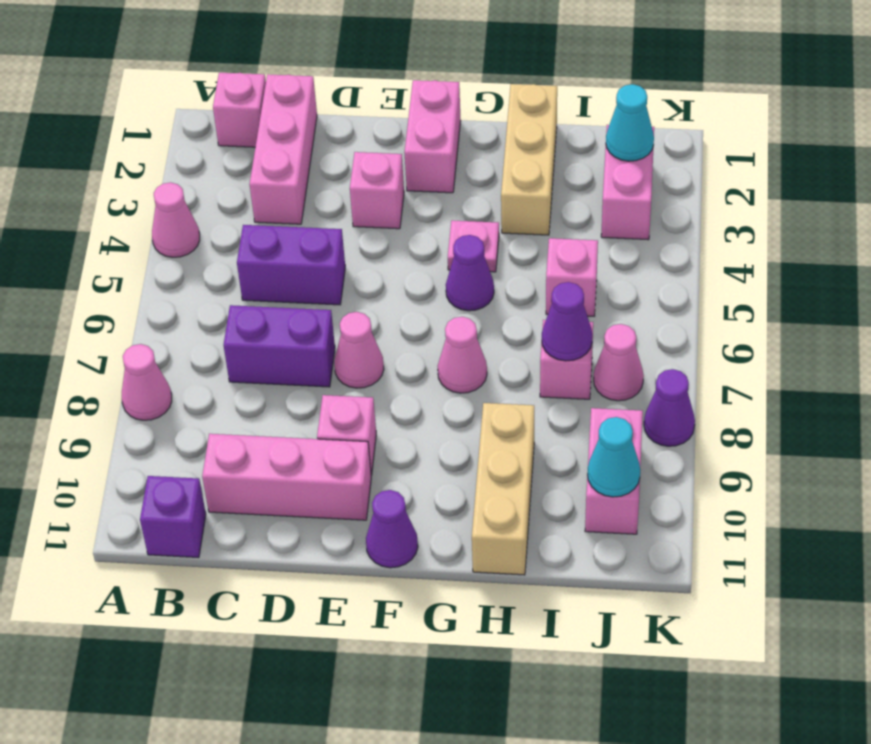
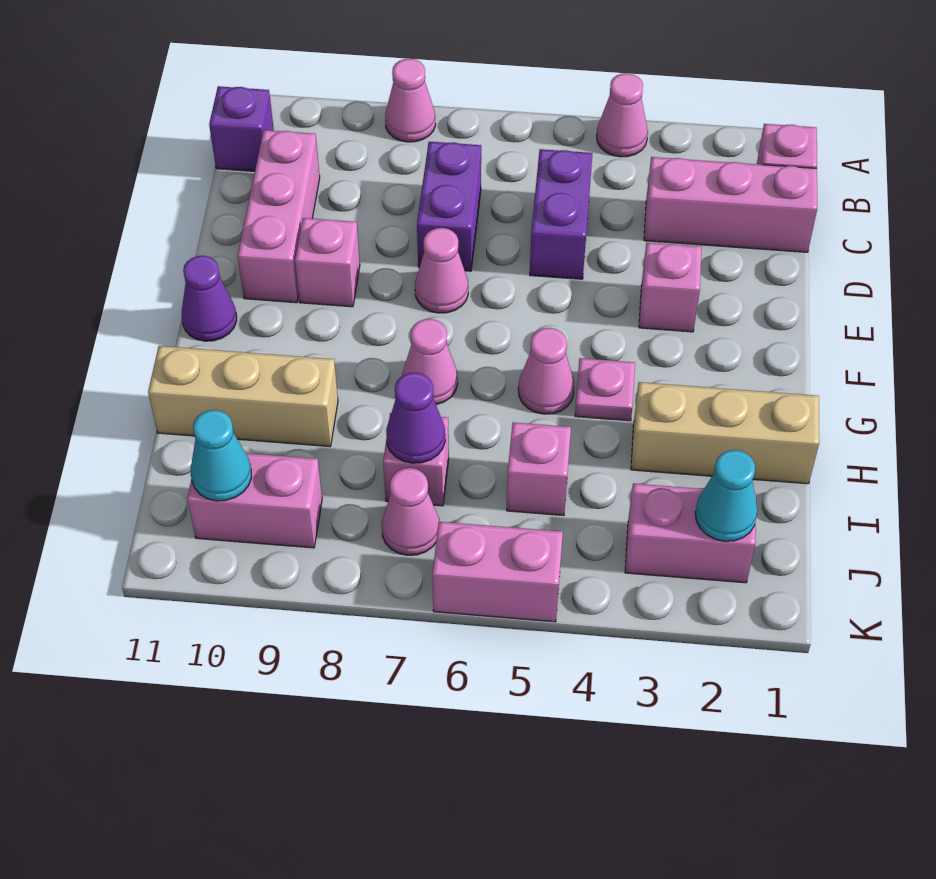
pink 1x2 brick [404,80,461,193] -> pink 1x2 brick moved to [432,522,563,622]
purple 1x1 cone [446,235,494,311] -> pink 1x1 cone [518,328,574,414]
purple 1x1 cone [644,369,695,446] -> none

